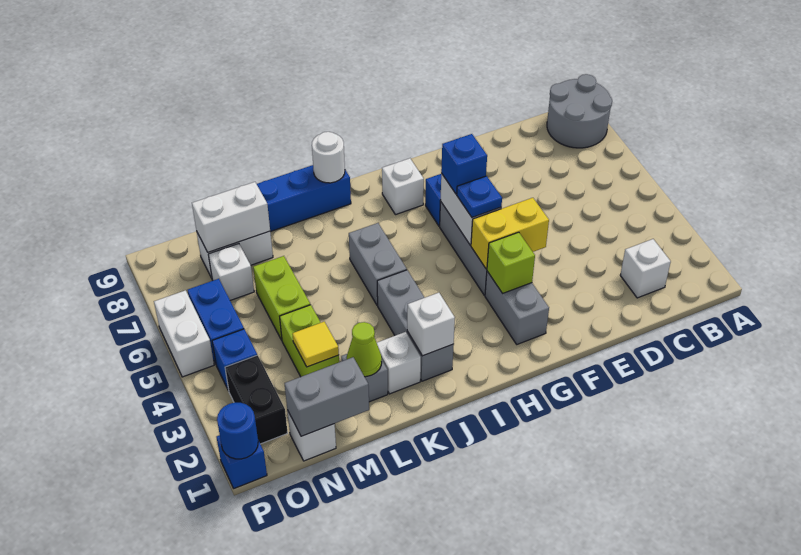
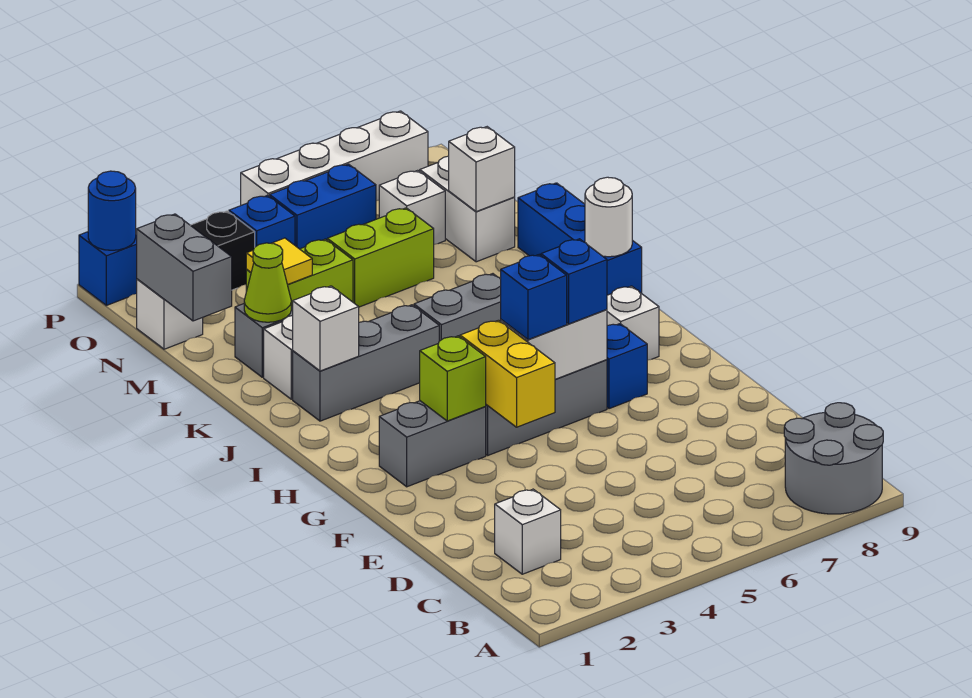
blue 1x1 plate [457,176,502,218] -> blue 1x1 brick [501,255,567,340]
white 1x2 brick [192,182,270,252] -> white 1x1 brick [449,127,515,212]
white 1x2 brick [154,290,214,377] -> white 1x4 brick [241,111,428,205]

